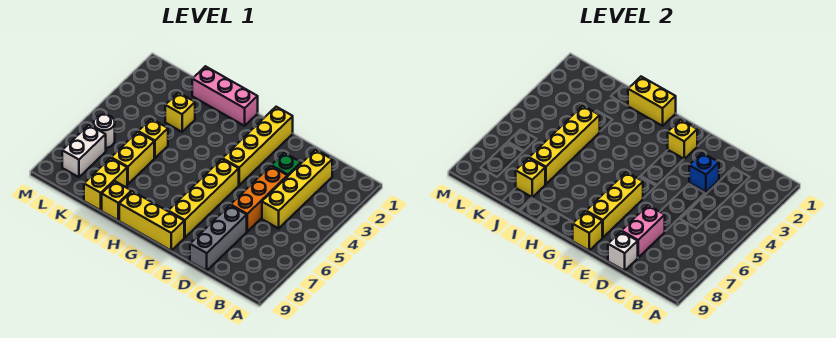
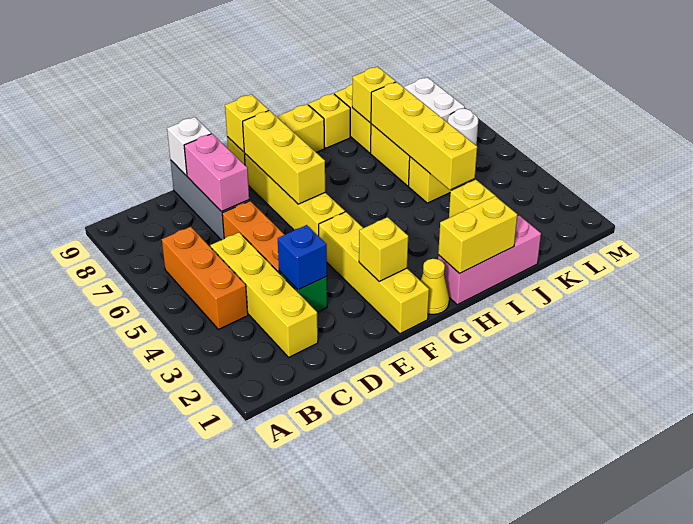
none -> orange 1x3 brick [162,227,248,329]
none -> yellow 1x1 cone [421,259,449,314]

